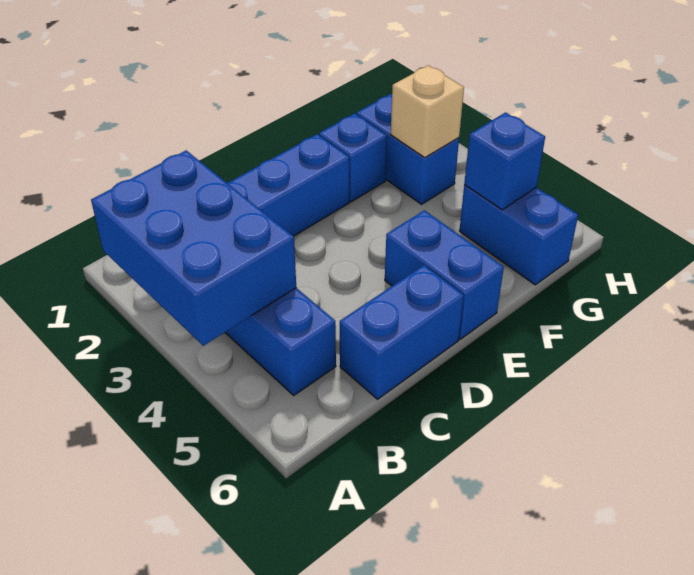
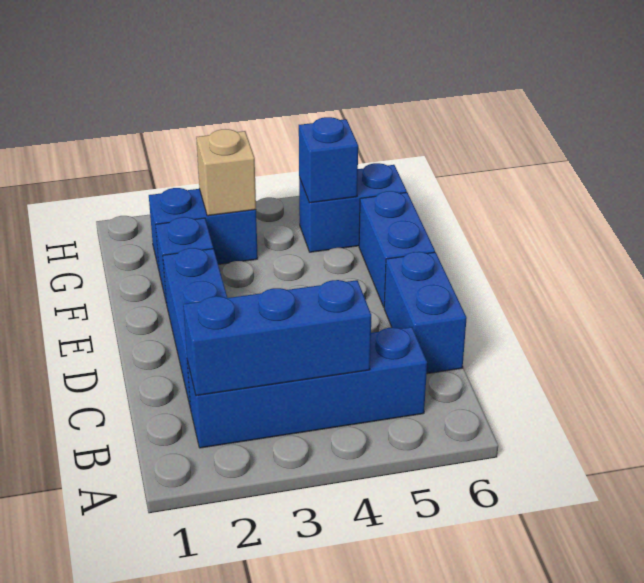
blue 2x3 brick [91,150,296,346] -> blue 1x3 brick [183,280,371,396]
blue 1x2 brick [385,210,504,339] -> blue 1x2 brick turned to [359,191,435,307]

